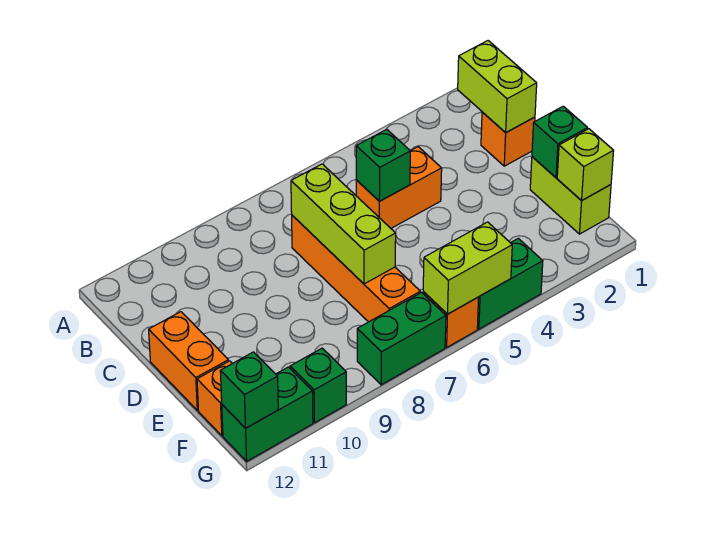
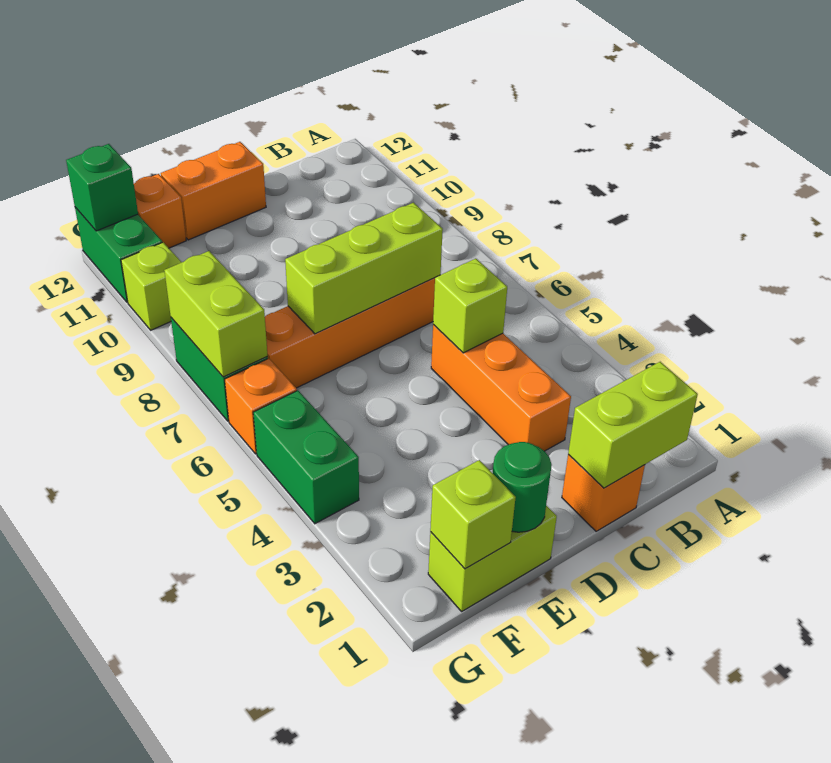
orange 1x2 brick [356,147,442,228] -> orange 1x3 brick [431,325,571,451]
green 1x1 brick [356,129,410,201] -> lime 1x1 brick [433,259,507,353]
green 1x1 brick [532,106,588,178] -> green 1x1 round brick [493,442,552,532]
lime 1x2 brick [423,222,512,314] -> lime 1x2 brick moved to [164,251,268,377]
green 1x1 brick [290,348,346,423] -> lime 1x1 brick [121,242,182,330]

